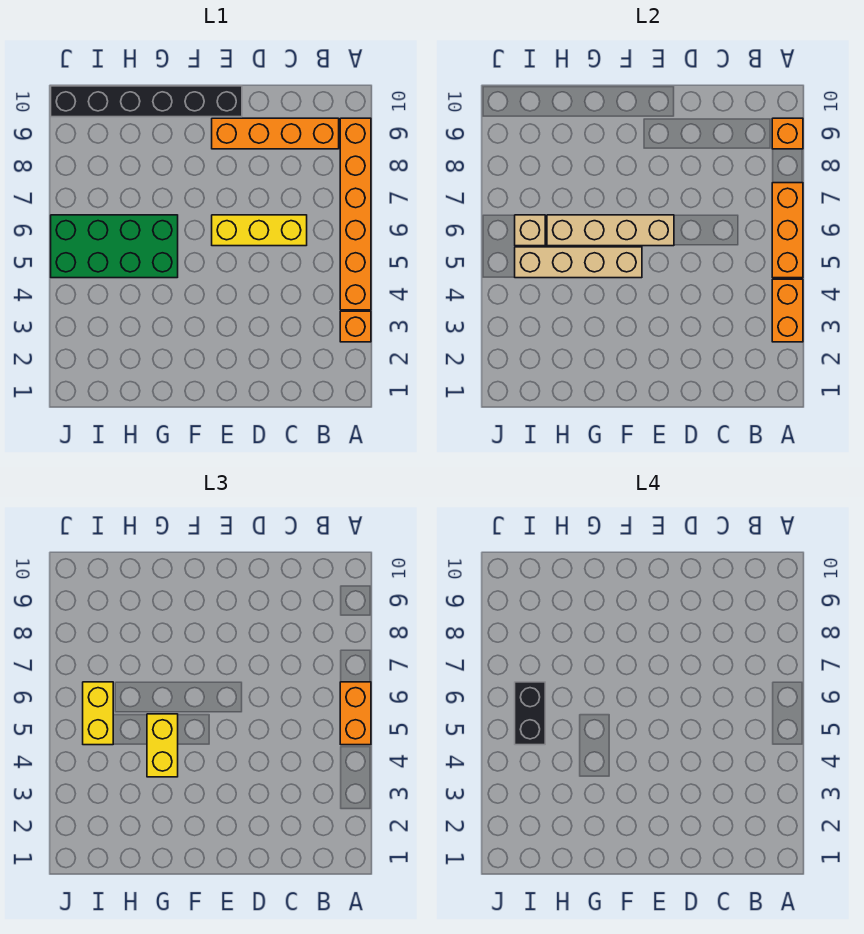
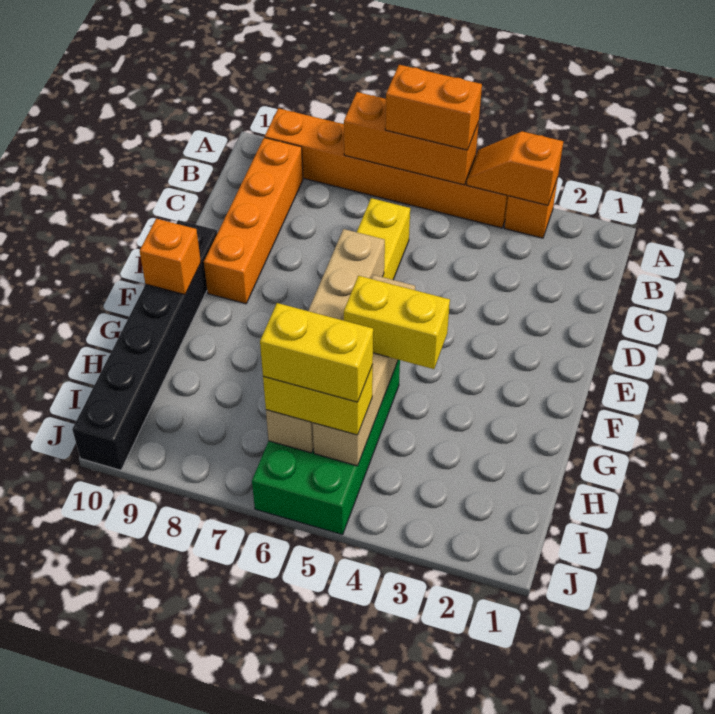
orange 1x2 brick [772,279,803,342] -> orange 1x2 slope [467,131,563,205]
orange 1x1 brick [772,118,803,149] -> orange 1x1 brick moved to [140,219,201,295]
black 1x2 brick [515,682,545,745] -> yellow 1x2 brick [260,303,373,402]

